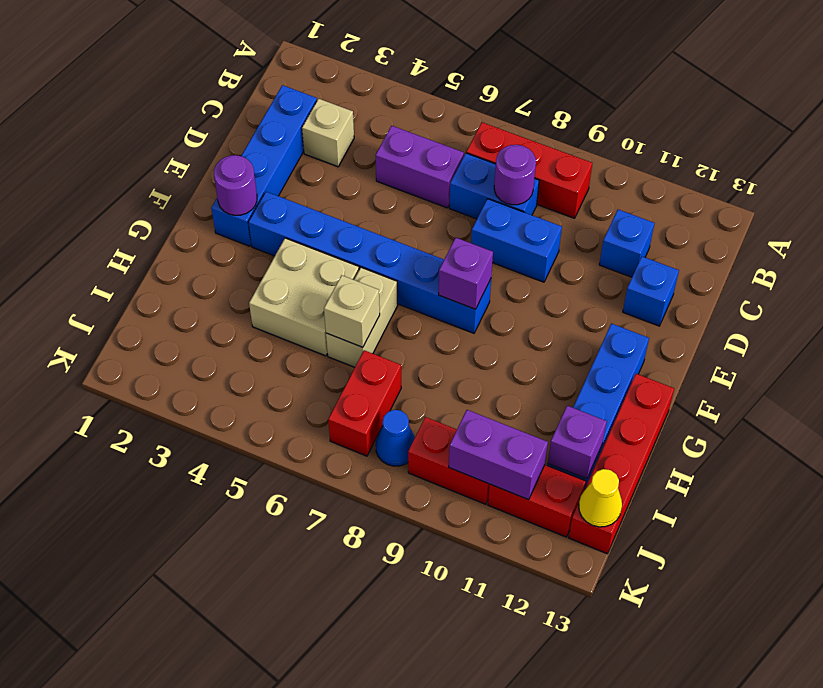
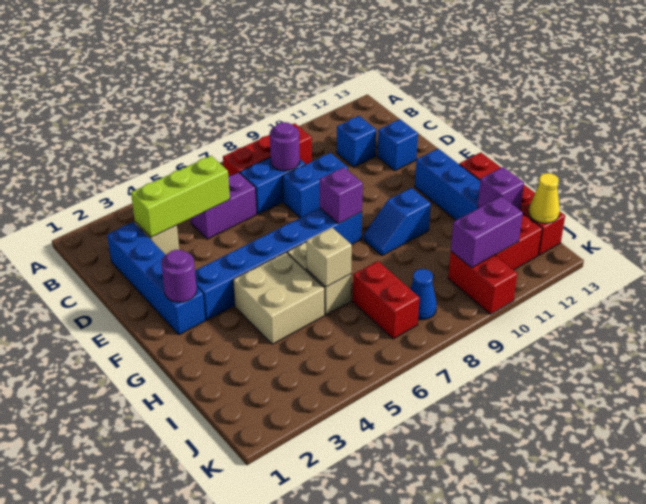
none -> lime 1x3 brick [131,156,230,237]
none -> blue 1x2 slope [363,188,431,256]
red 1x2 brick [408,417,490,504] -> red 1x2 brick turned to [448,251,517,314]

